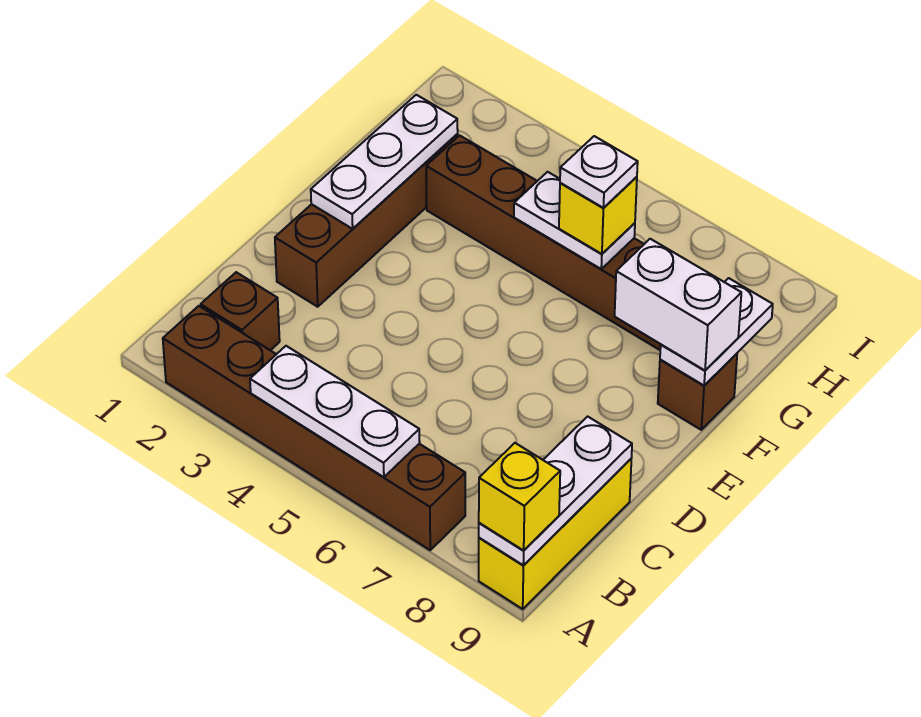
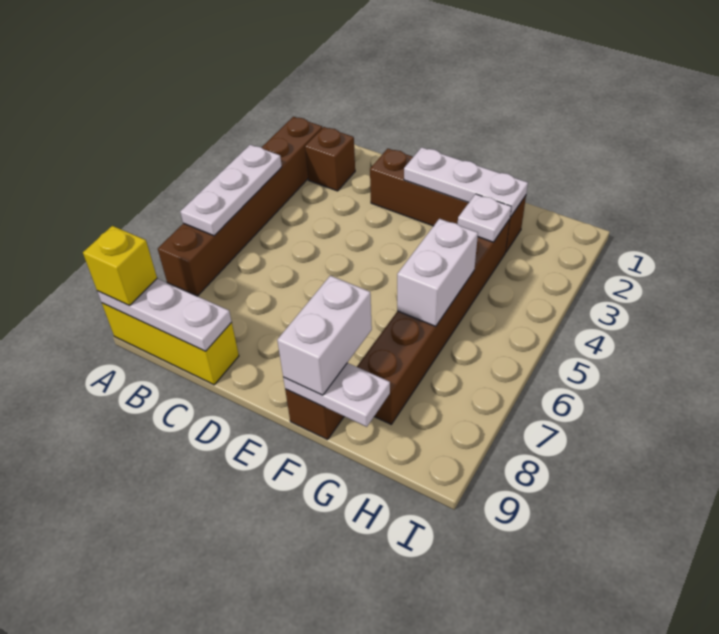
white 1x2 plate [514,172,635,269] -> white 1x2 brick [397,219,478,326]
yellow 1x1 brick [559,177,637,254] -> none
white 1x1 plate [560,136,638,208] -> white 1x1 plate moved to [458,194,511,242]

